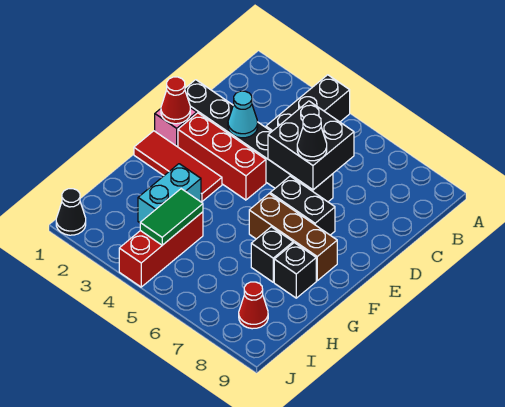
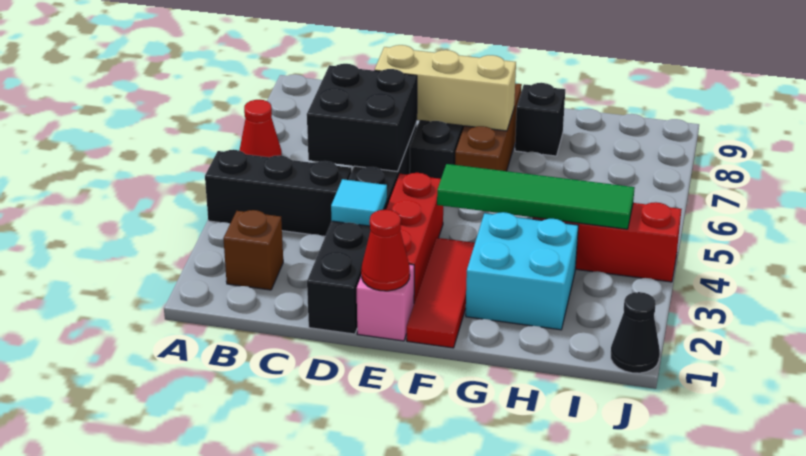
none -> brown 1x1 brick [223,210,283,290]
cyan 1x1 cone [228,91,258,138] -> cyan 1x1 tile [331,179,387,226]
black 1x1 cone [297,114,327,161] -> none
none -> tan 1x3 brick [375,45,516,131]
cyan 1x2 brick [138,164,201,223] -> cyan 2x2 brick [466,212,578,330]
black 1x1 brick [251,227,293,282] -> none
green 1x2 tile [140,189,203,245] -> green 1x4 tile [437,164,635,229]
red 1x1 cone [239,282,268,329] -> red 1x1 cone moved to [239,100,282,157]

